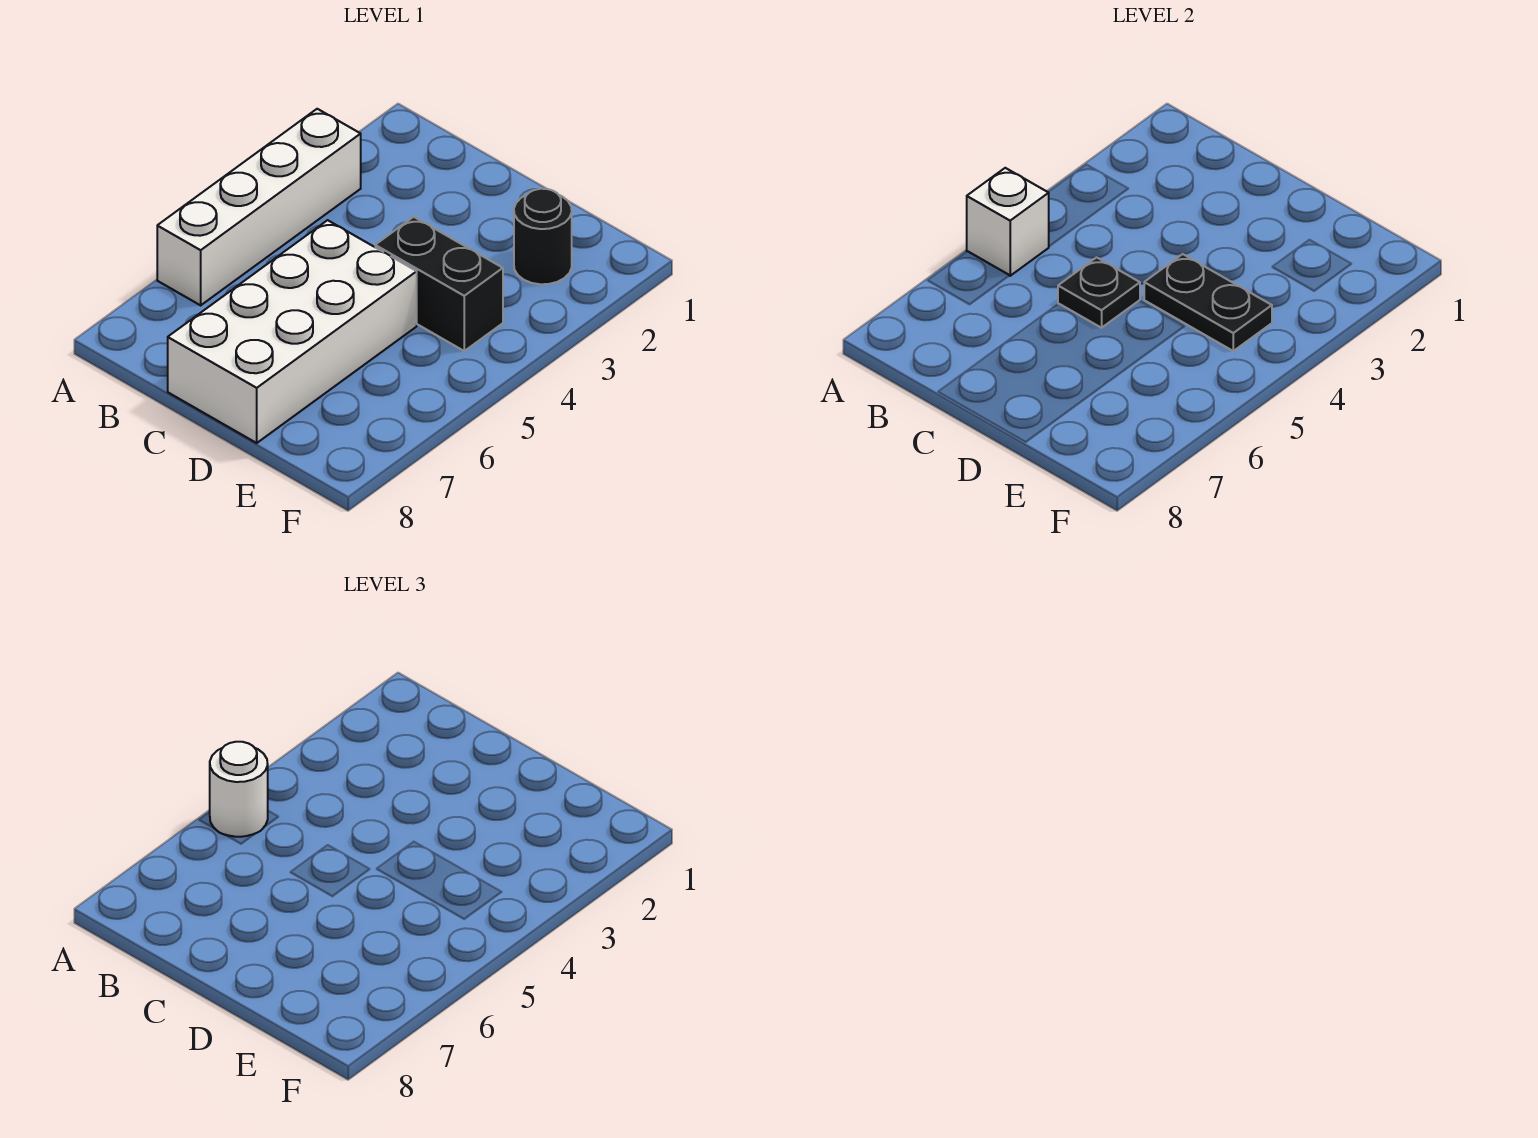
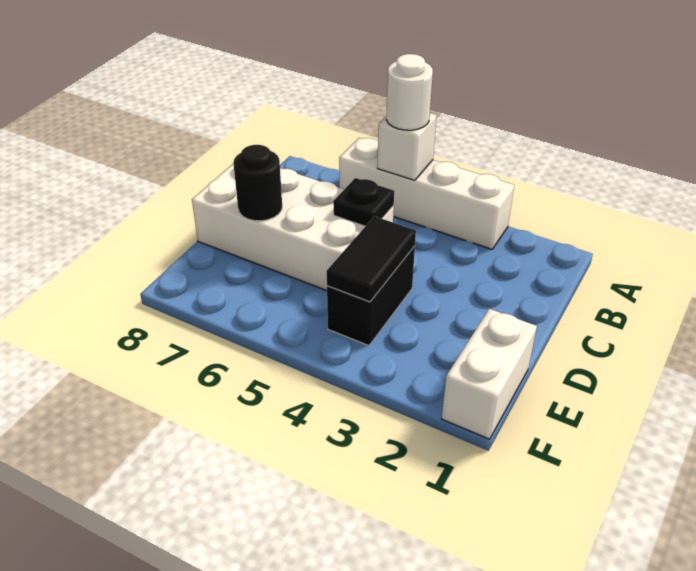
black 1x2 plate [1144,254,1272,351] -> black 1x2 tile [327,216,416,302]
none -> white 1x2 brick [442,309,537,439]
black 1x1 round brick [514,189,572,284] -> black 1x1 round brick moved to [233,145,282,221]

